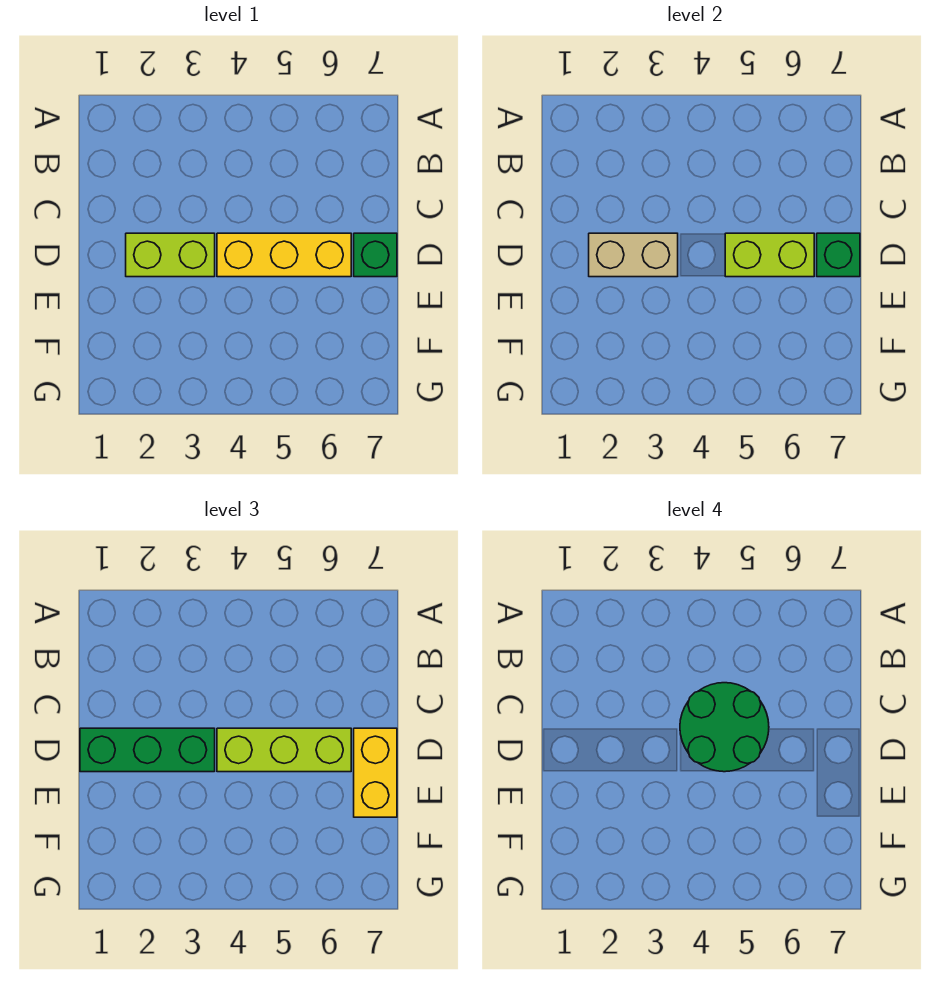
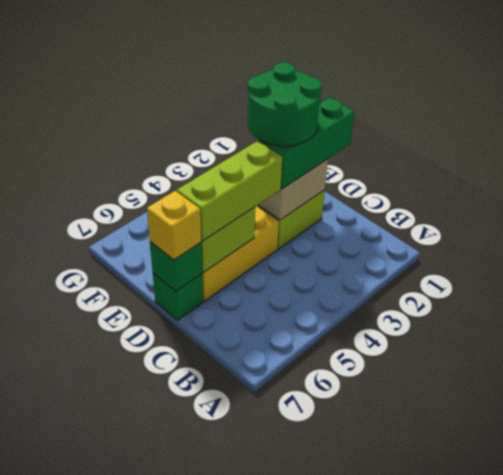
green 2x2 round brick [680,683,769,772] -> green 2x2 round brick moved to [248,62,322,146]
yellow 1x2 brick [354,728,397,817] -> yellow 1x1 brick [147,191,201,260]

